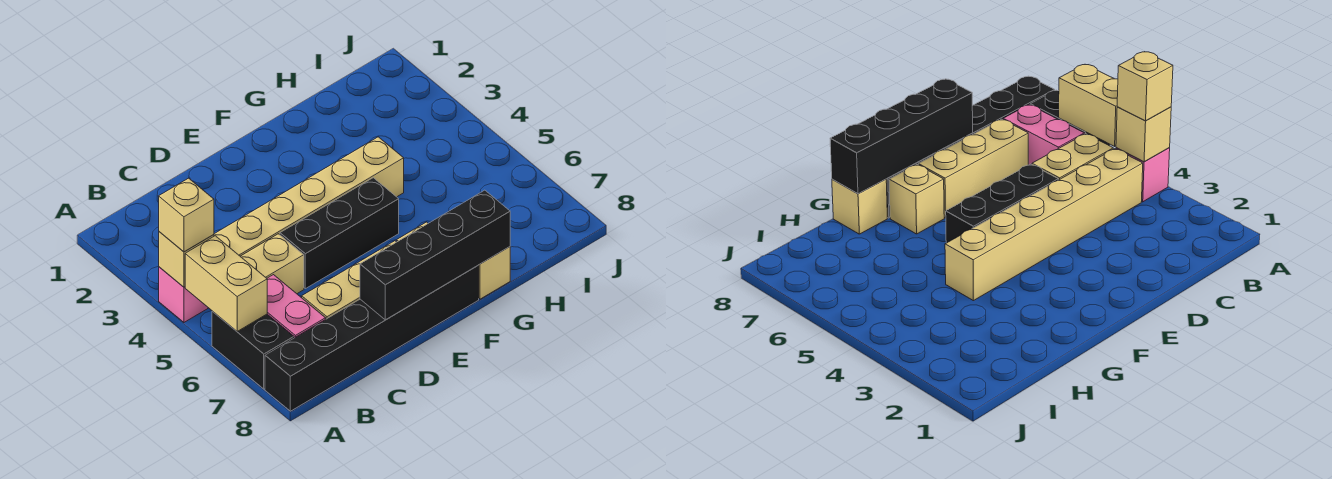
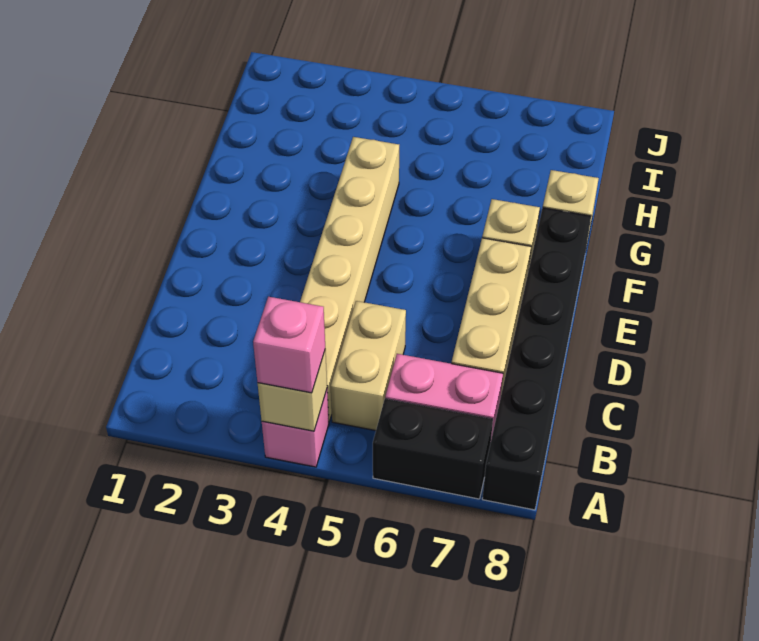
tan 1x1 brick [159,178,214,252] -> pink 1x1 brick [253,297,325,393]
tan 1x2 brick [185,236,267,331] -> none
black 1x3 brick [280,178,399,289] -> none
black 1x4 brick [360,190,510,320] -> none

